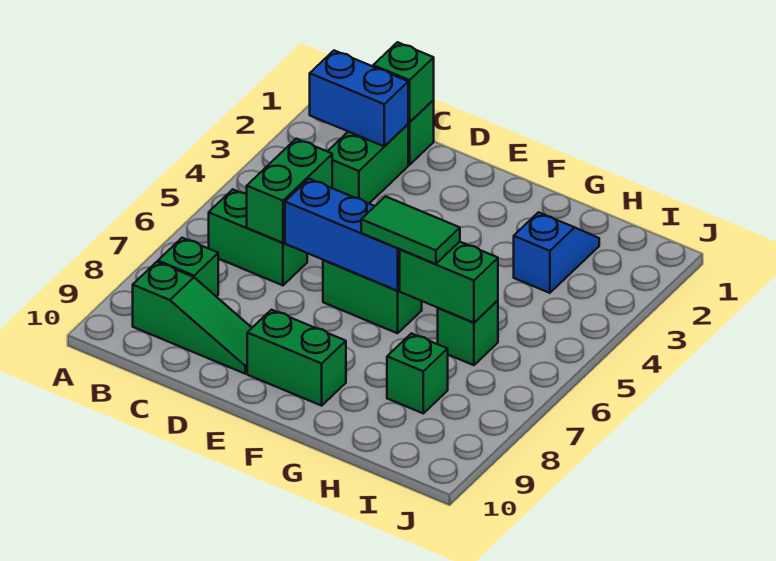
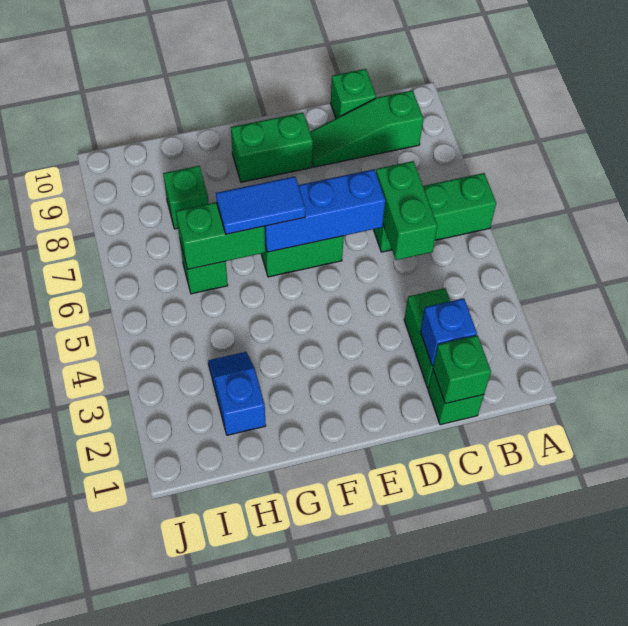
blue 1x2 brick [310,51,408,146] -> blue 1x1 brick [420,298,477,366]
green 1x2 brick [209,189,307,285] -> green 1x3 brick [374,173,496,252]
green 1x1 brick [158,238,218,297] -> green 1x1 brick moved to [331,69,376,118]
green 1x2 tile [361,197,460,264] -> blue 1x2 tile [216,176,305,234]
blue 1x2 slope [514,212,599,293] -> blue 1x2 slope turned to [208,352,266,435]

